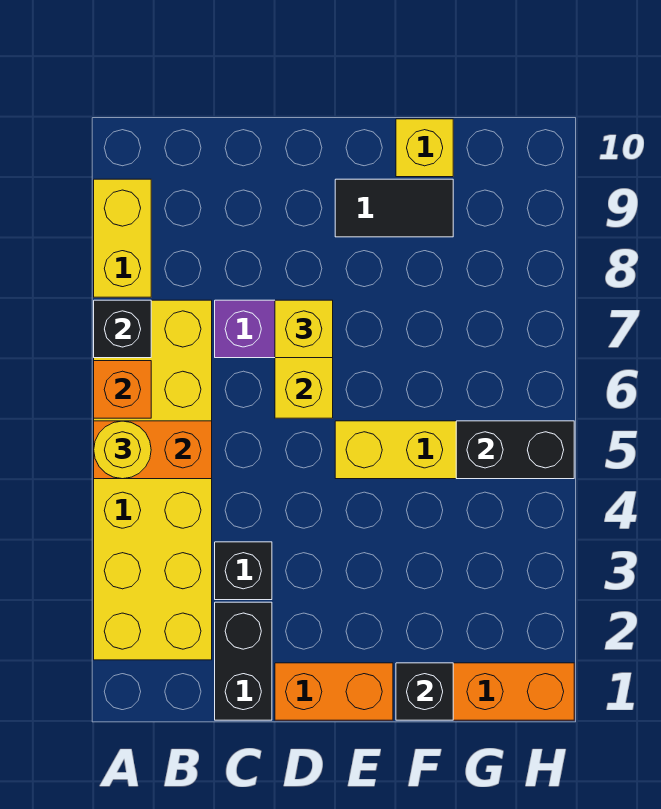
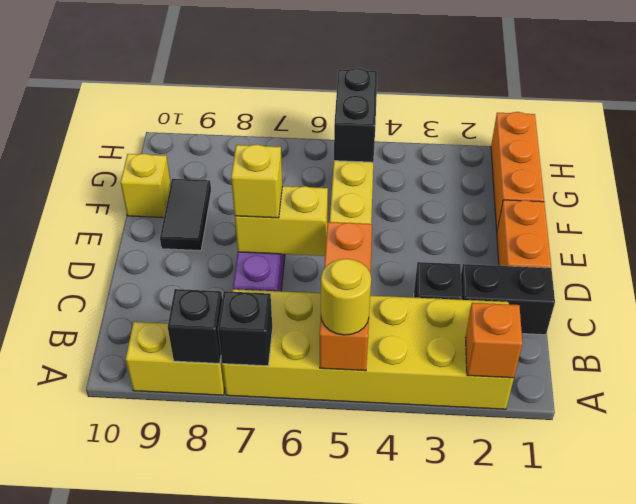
orange 1x2 brick [94,421,212,479] -> orange 1x3 brick [320,222,372,371]
orange 1x1 brick [94,361,151,418] -> orange 1x1 brick moved to [466,303,523,378]
black 1x1 brick [396,663,453,720] -> black 1x1 brick moved to [168,289,222,363]

